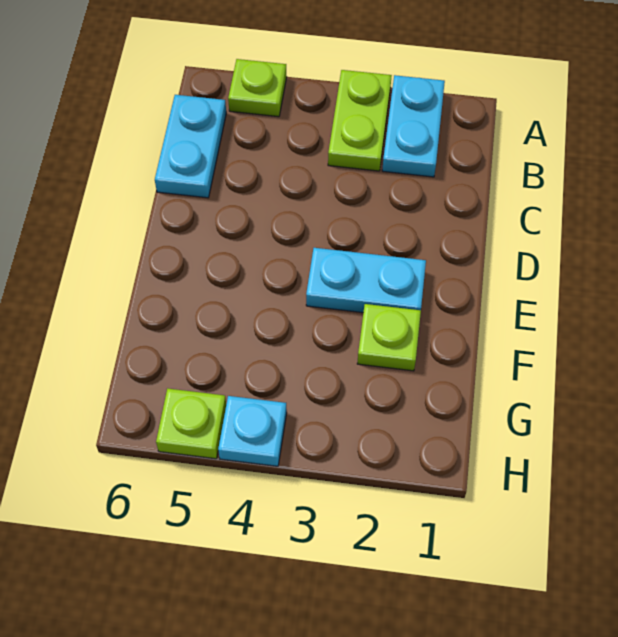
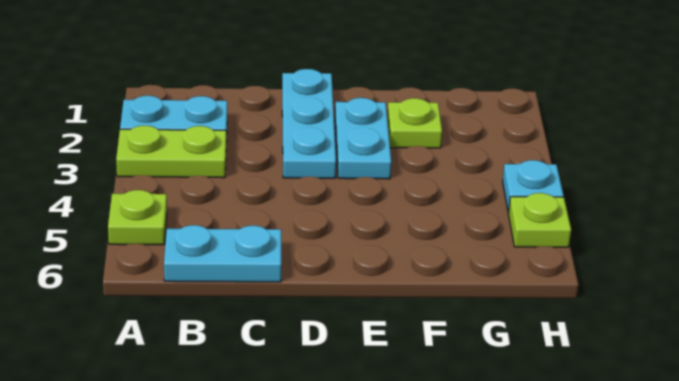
none -> cyan 1x3 plate [282,69,336,178]

